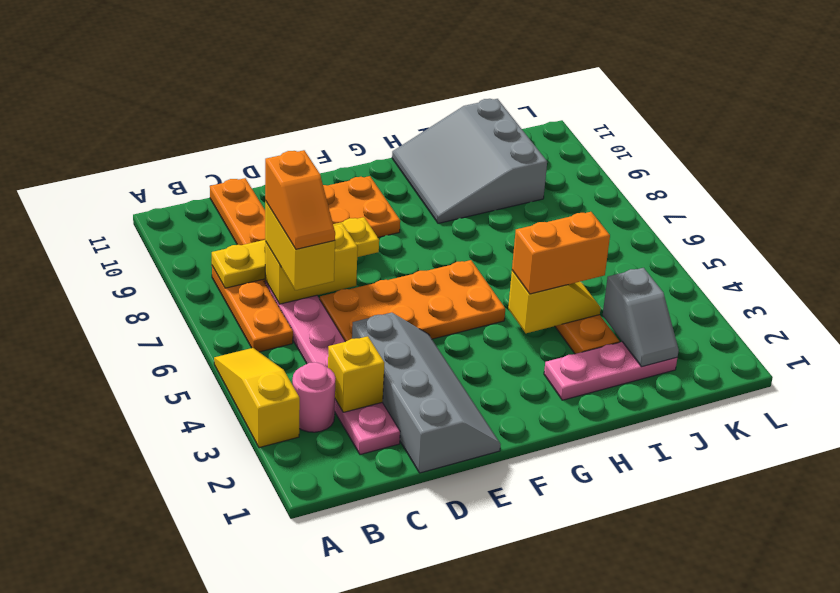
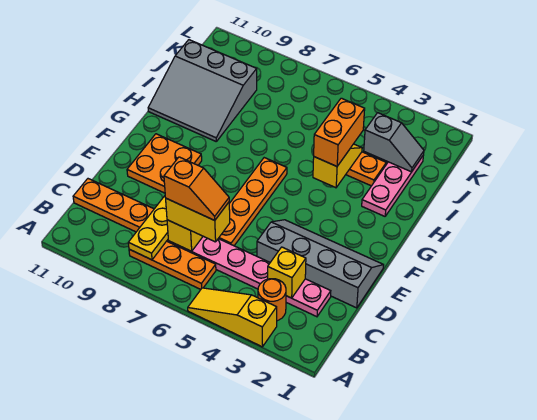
pink 1x1 round brick [292,362,336,432] -> orange 1x1 round brick [258,279,286,321]
orange 2x4 plate [320,260,505,342] -> orange 1x4 plate [218,158,287,246]

